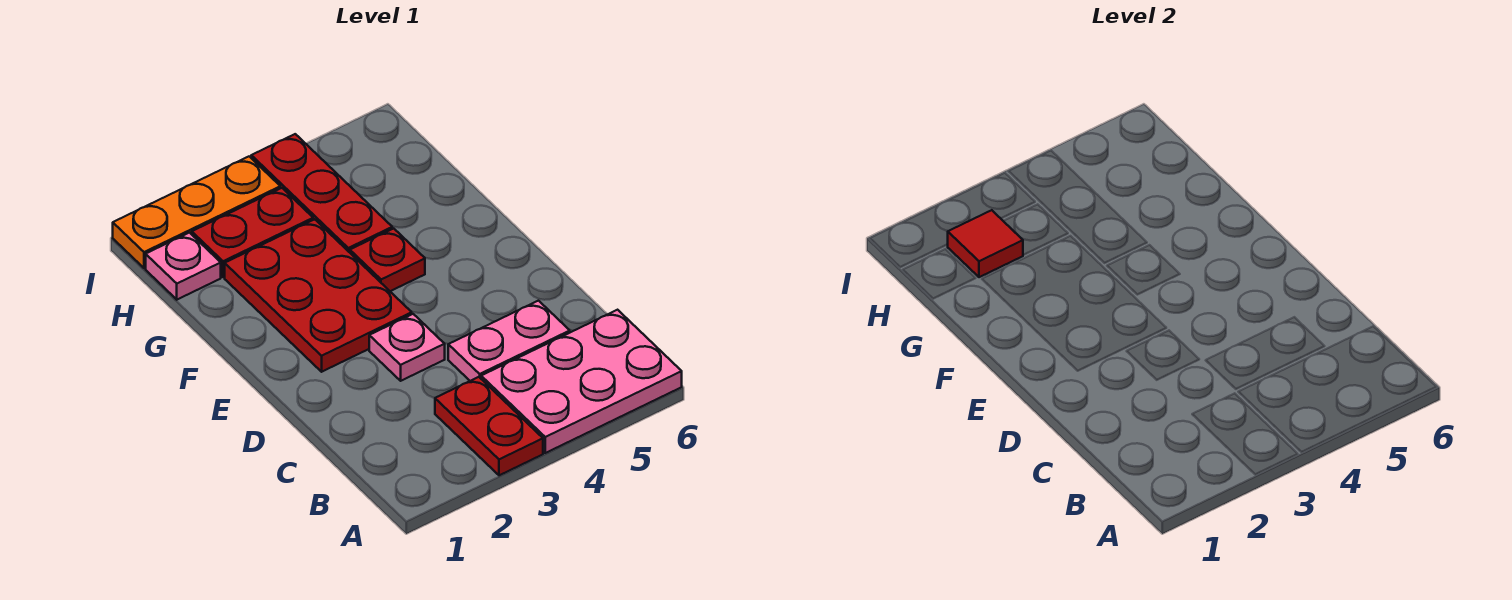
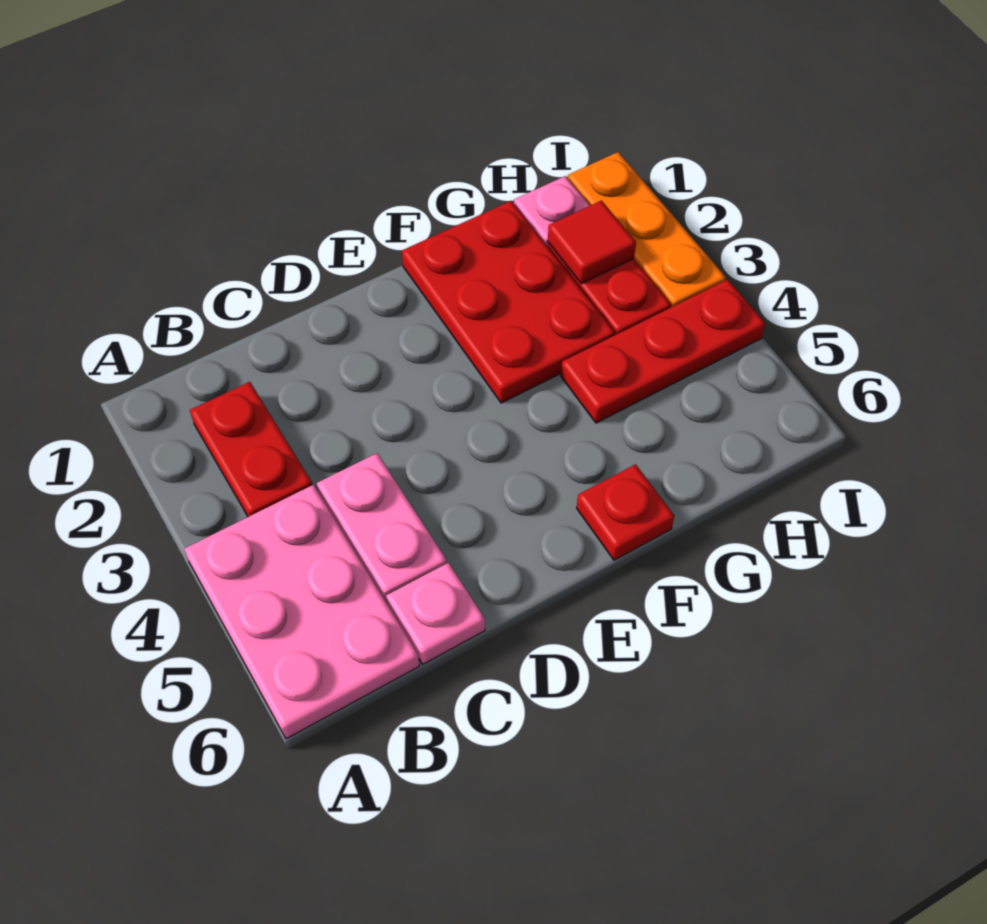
red 1x2 plate [435,377,543,475] -> red 1x2 plate turned to [190,382,312,517]
pink 1x1 plate [369,314,445,381] -> pink 1x1 plate moved to [386,563,485,664]
red 2x3 plate [225,219,412,372] -> red 2x3 plate turned to [402,201,615,403]
red 1x1 plate [350,229,425,291] -> red 1x1 plate moved to [577,464,674,560]

